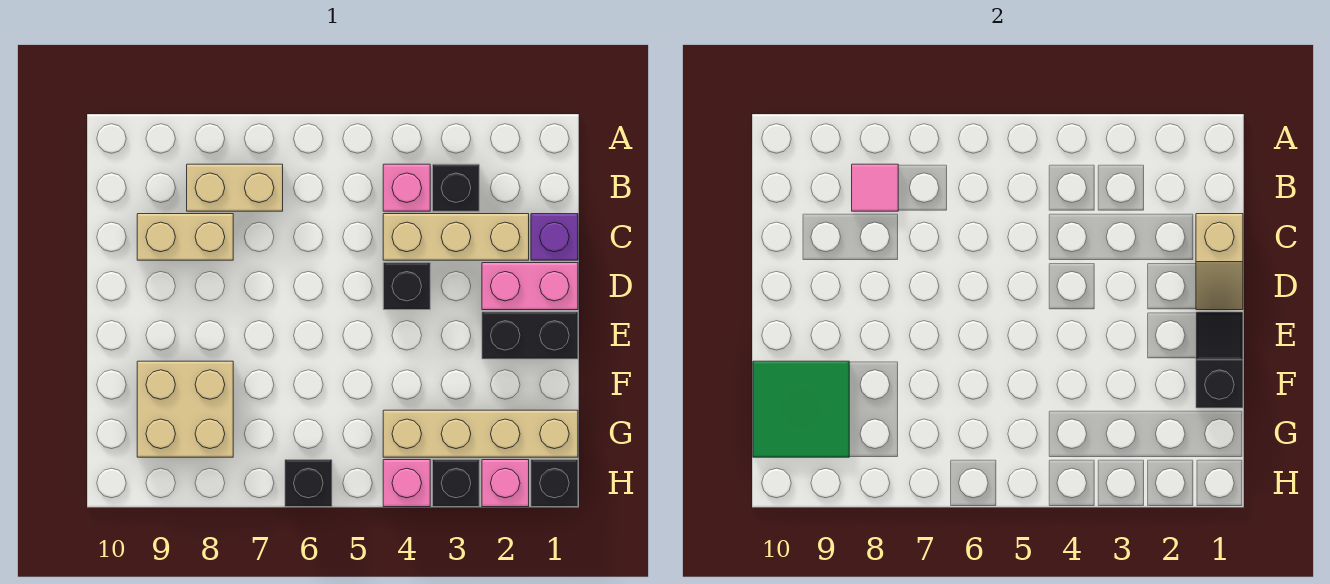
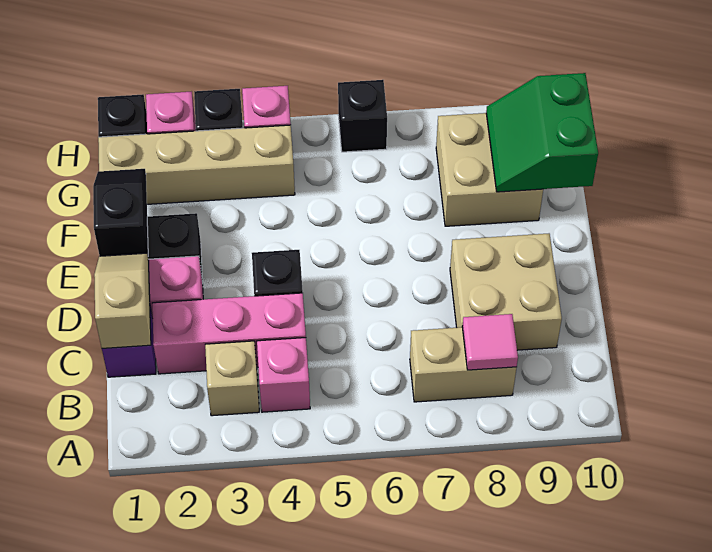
black 1x1 brick [433,164,479,211] -> tan 1x1 brick [205,341,259,416]
tan 1x3 brick [383,214,529,260] -> pink 1x3 brick [152,293,306,374]
tan 1x2 brick [137,214,233,260] -> tan 2x2 brick [450,234,562,350]
black 1x2 slope [1196,312,1243,408] -> black 1x2 slope turned to [93,169,148,256]
green 2x2 tile [753,361,849,457] -> green 2x2 slope [486,73,598,192]

